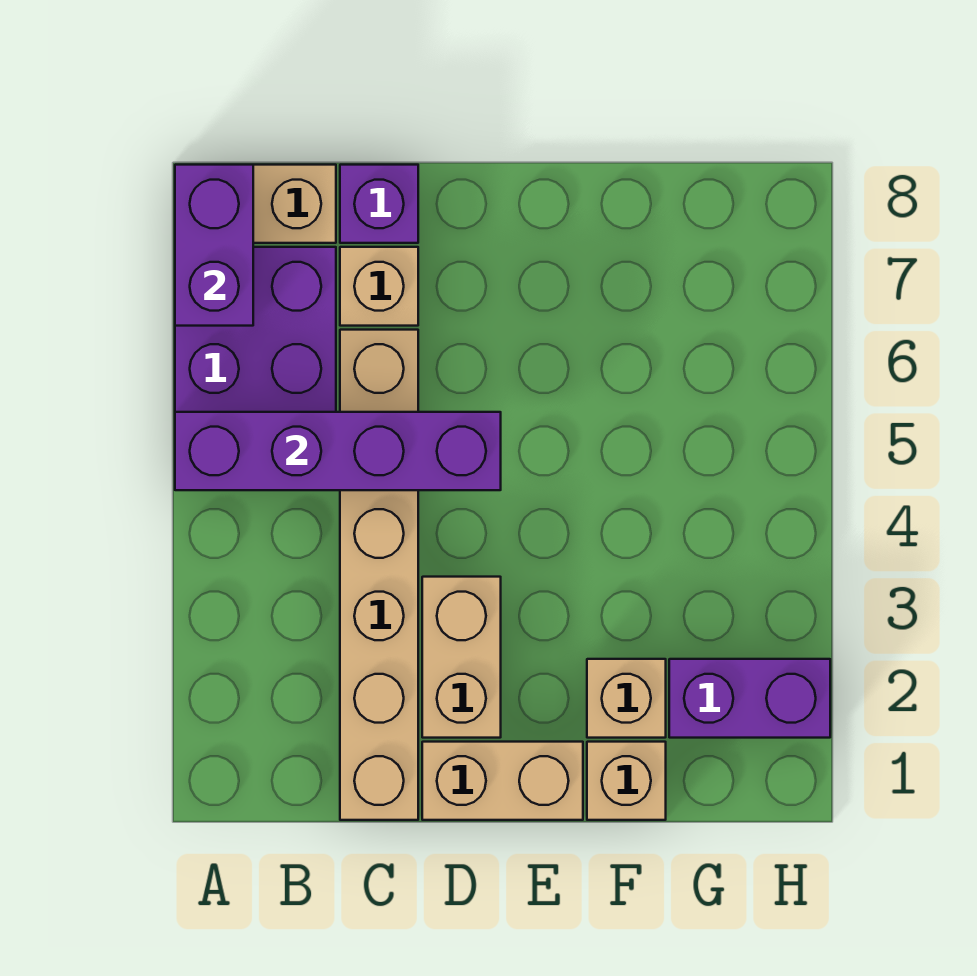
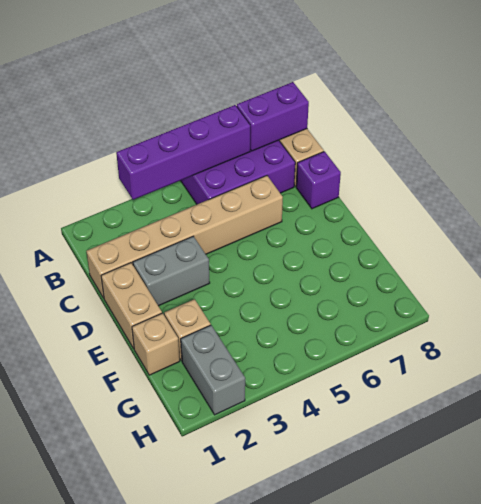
purple 1x4 brick [175,412,501,490] -> purple 1x4 brick turned to [116,105,250,200]
tan 1x1 brick [340,247,418,326] -> none
tan 1x2 brick [422,577,501,738] -> grey 1x2 brick [133,236,210,306]
purple 1x2 brick [669,659,830,738] -> grey 1x2 brick [181,325,245,415]

